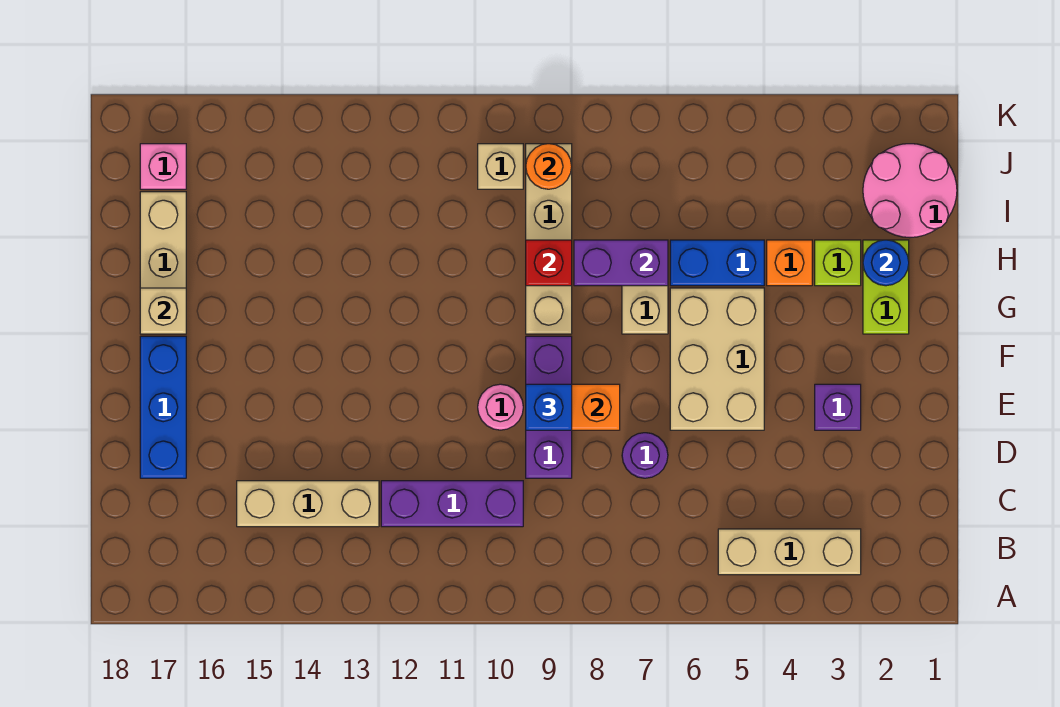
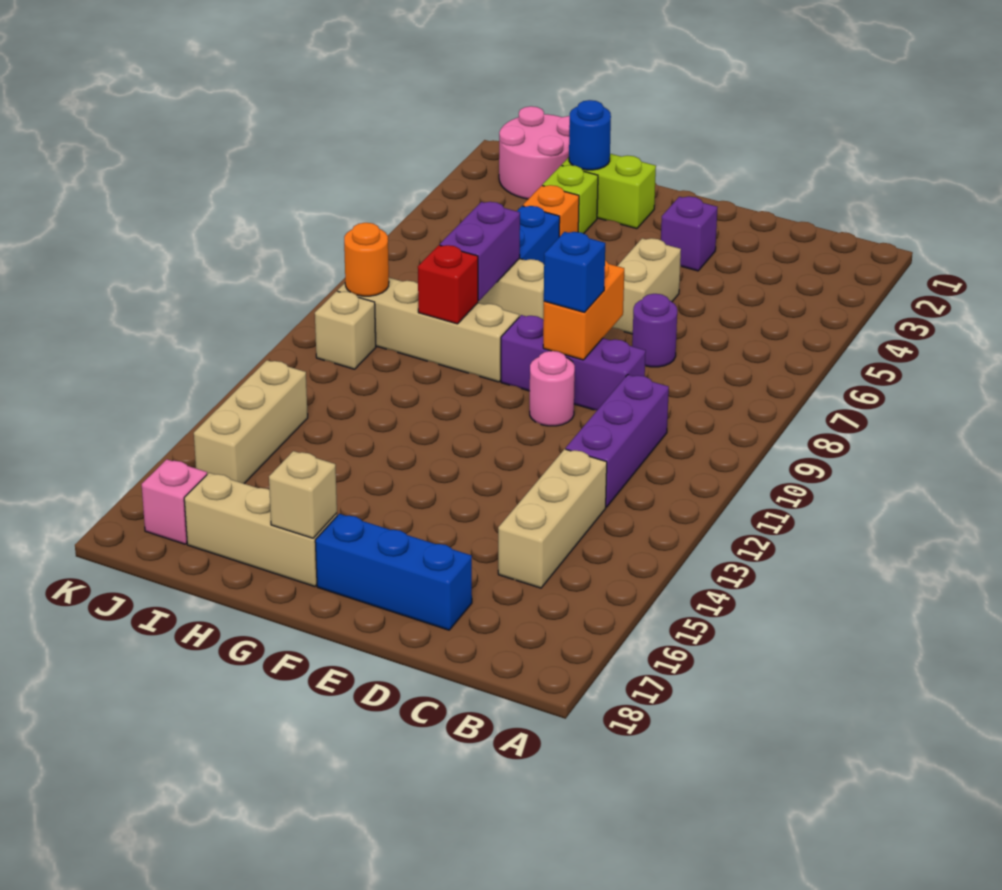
tan 1x3 brick [718,529,861,575] -> tan 1x3 brick moved to [194,360,308,483]
tan 2x3 brick [670,288,764,430] -> tan 1x2 brick [612,238,681,334]

